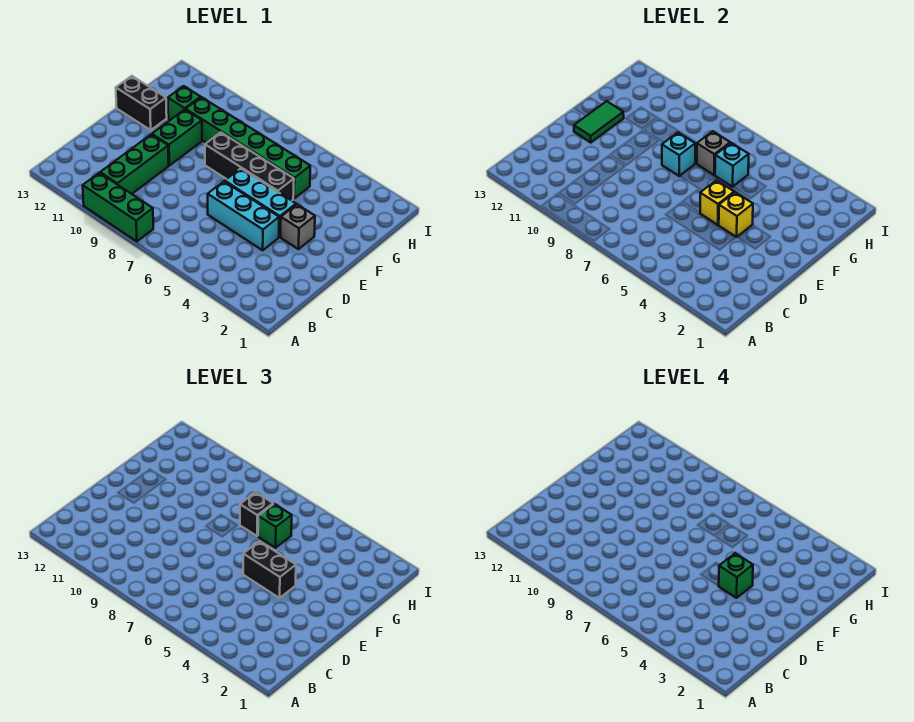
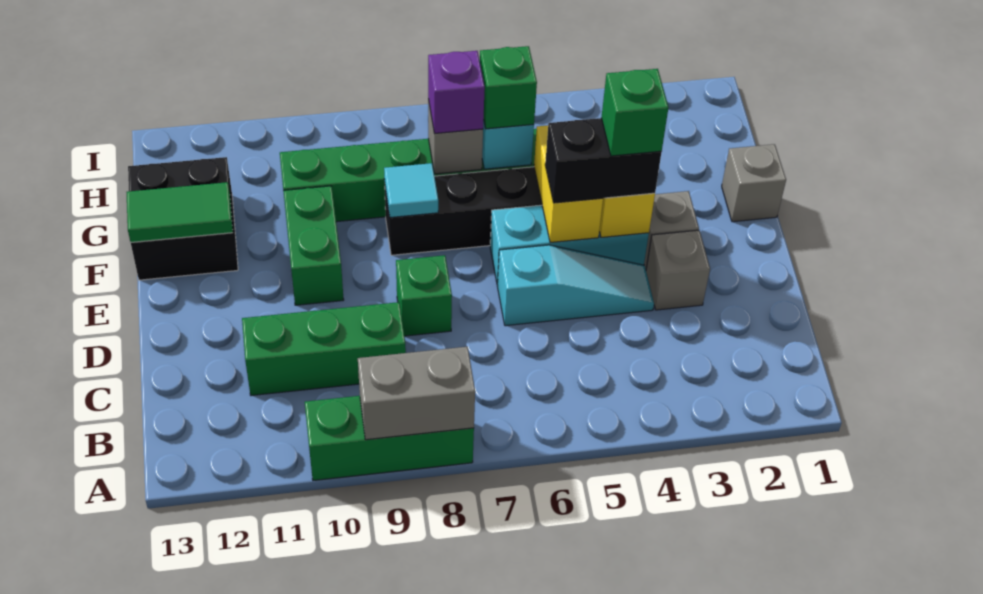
none -> grey 1x2 brick [358,347,475,440]
green 1x3 brick [100,134,169,194] -> green 1x3 brick turned to [242,302,406,396]
none -> grey 1x1 brick [646,230,710,310]
cyan 1x3 brick [208,181,279,250] -> cyan 1x3 slope [497,245,654,326]
yellow 1x1 brick [700,180,734,225] -> yellow 1x2 brick [534,125,603,243]
green 1x2 tile [574,101,624,143] -> green 1x2 tile turned to [127,182,233,242]
none -> grey 1x1 brick [722,144,786,222]
cyan 1x1 brick [662,132,695,176] -> cyan 1x1 tile [384,163,438,217]
black 1x2 brick [116,76,167,130] -> black 2x2 brick [128,157,238,280]
black 1x1 brick [240,492,273,536] -> purple 1x1 brick [428,51,485,134]
green 1x1 brick [168,86,201,120] -> green 1x1 brick moved to [396,255,452,336]

